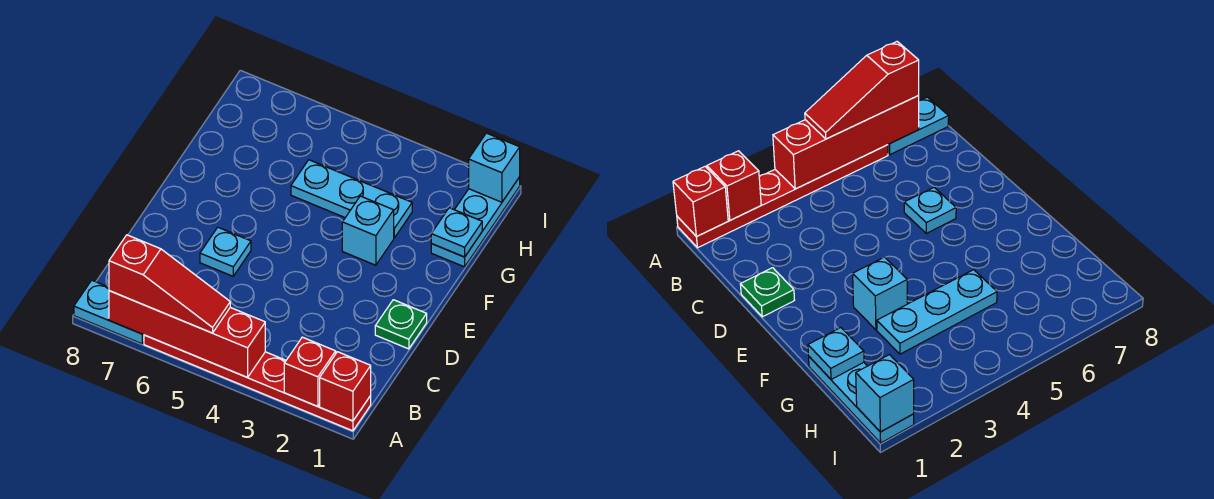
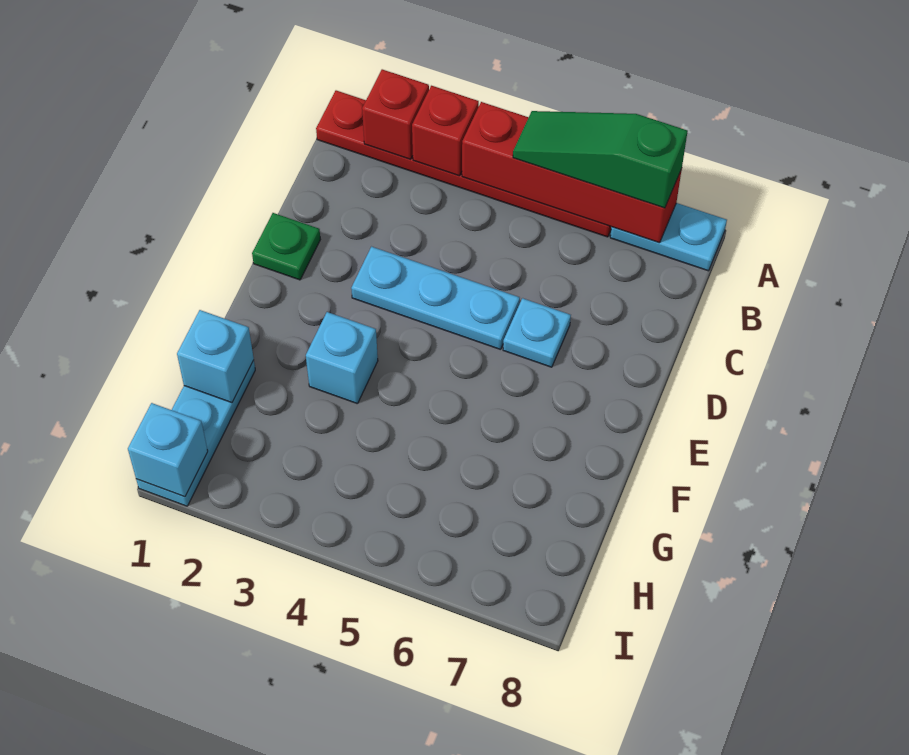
red 1x1 brick [320,352,371,421] -> red 1x1 brick moved to [412,86,479,176]
red 1x3 slope [109,235,230,333] -> green 1x3 slope [513,111,688,208]
cyan 1x1 plate [431,208,482,257] -> cyan 1x1 brick [177,310,254,403]
cyan 1x3 plate [291,160,412,238] -> cyan 1x3 plate moved to [351,247,520,350]

